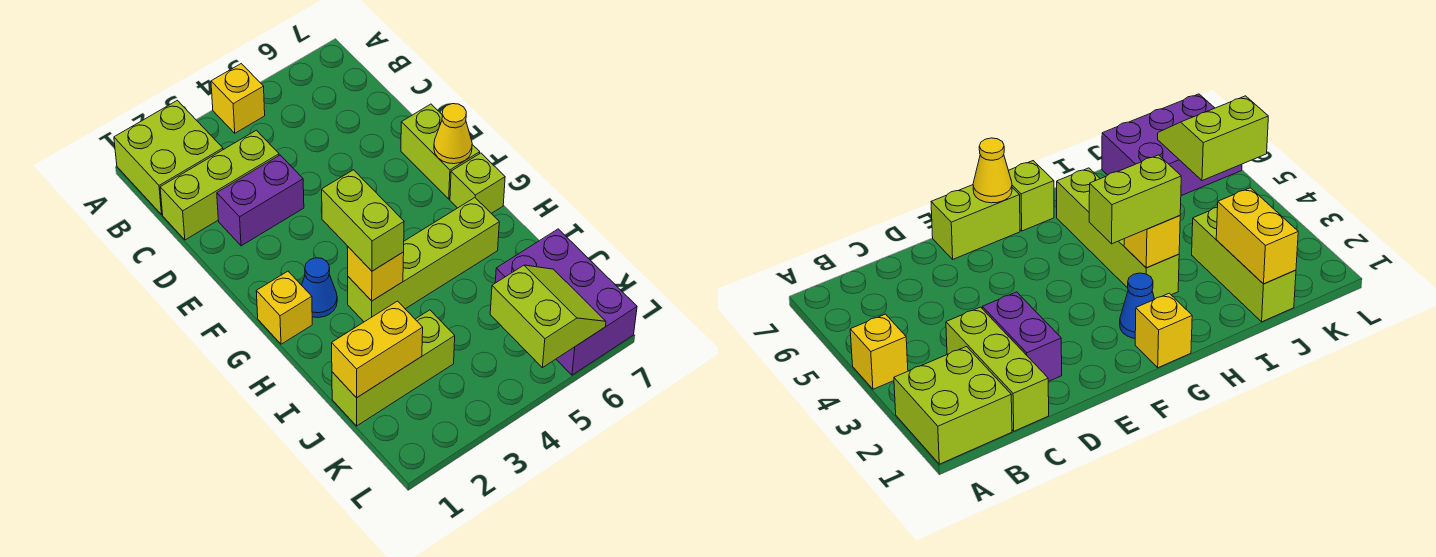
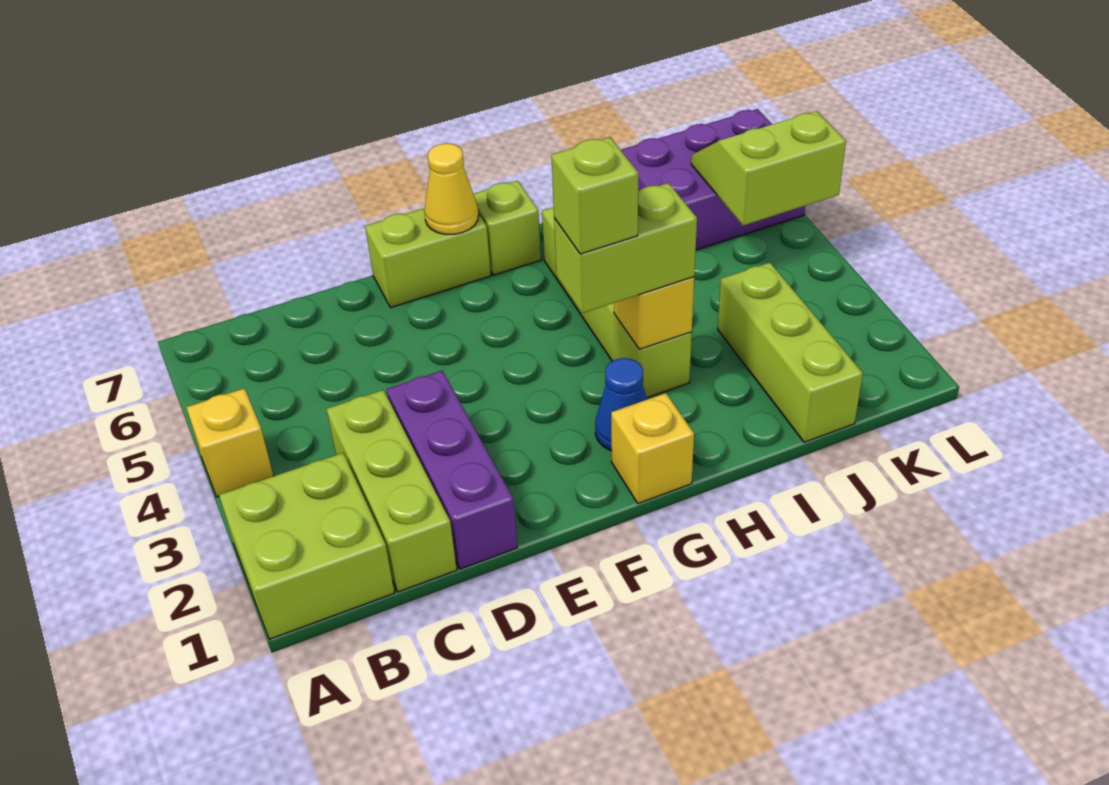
purple 1x2 brick [217,155,304,246] -> purple 1x3 brick [387,371,517,569]
none -> lime 1x1 brick [551,137,638,254]
yellow 1x2 brick [332,301,423,398] -> none

